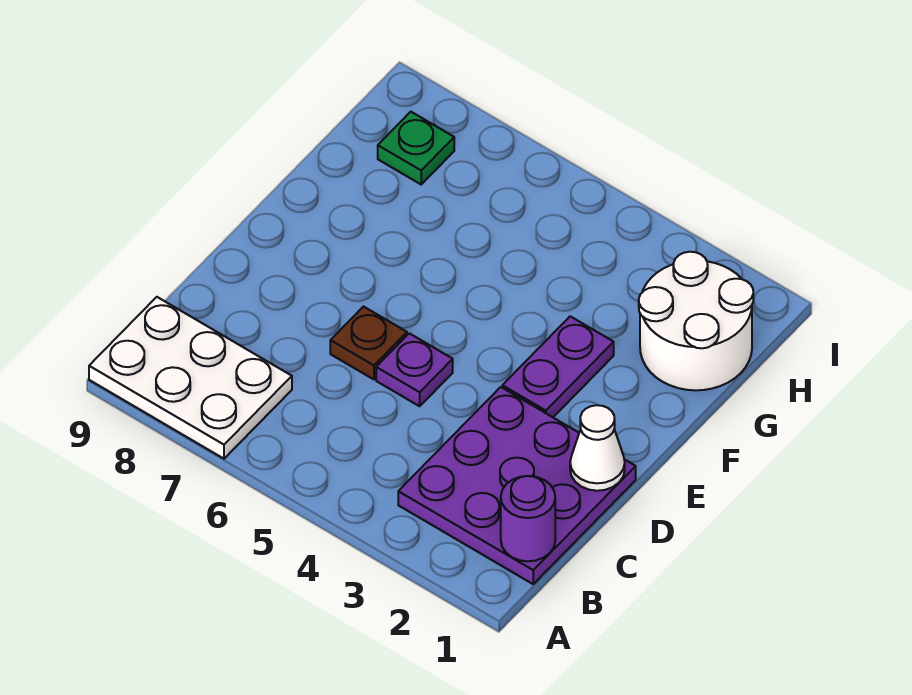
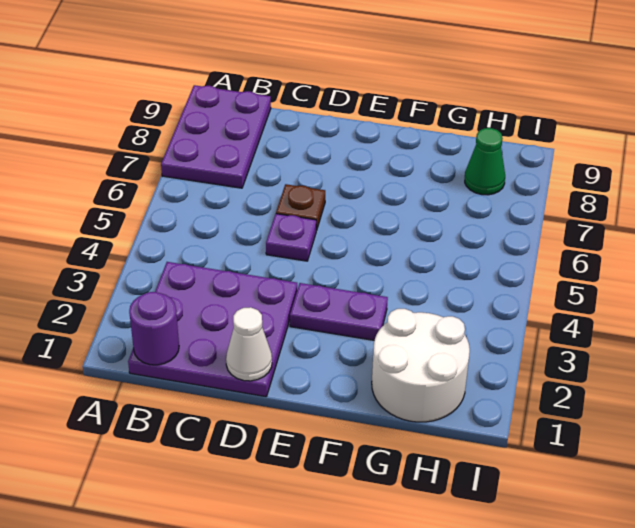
white 2x3 plate [89,297,292,459] -> purple 2x3 plate [161,85,271,188]
green 1x1 plate [378,112,454,184] -> green 1x1 cone [465,128,505,195]

